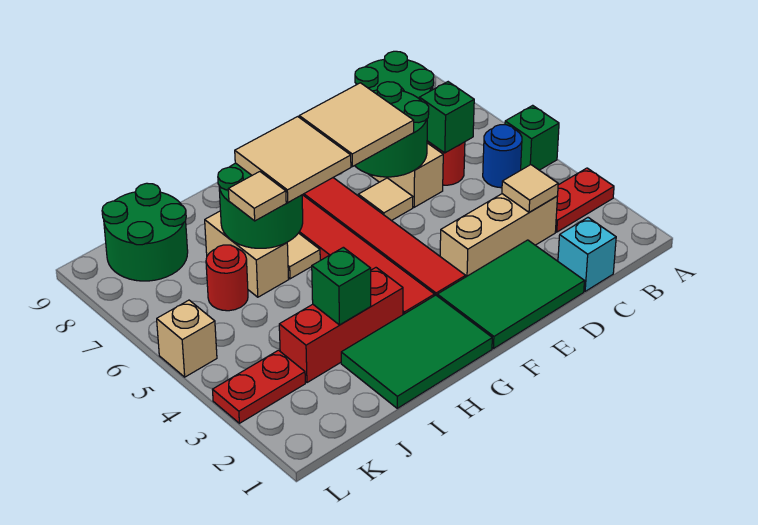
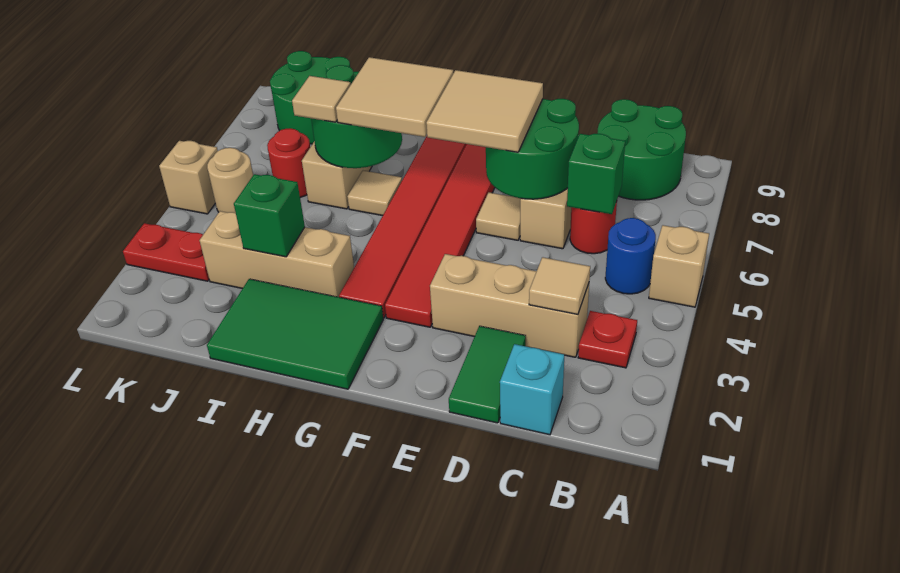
red 1x2 plate [556,168,614,232] -> red 1x1 plate [578,311,637,368]
green 1x1 brick [505,105,559,170] -> tan 1x1 brick [649,225,709,307]
green 2x3 tile [437,240,584,349] -> green 1x2 tile [449,326,526,423]
red 1x3 brick [279,268,403,383] -> tan 1x3 brick [199,211,354,297]
none -> tan 1x1 round brick [207,148,253,213]

